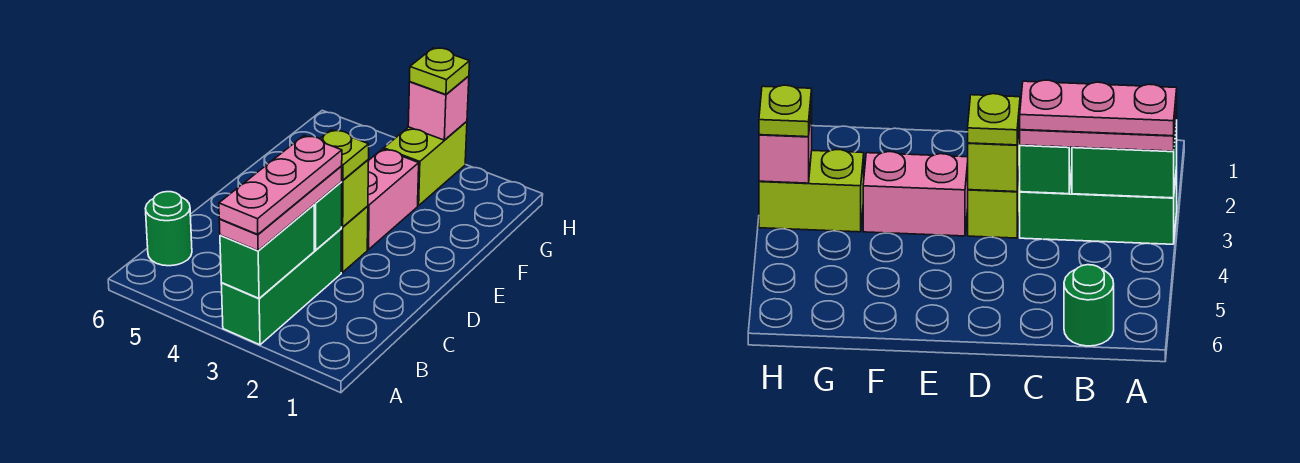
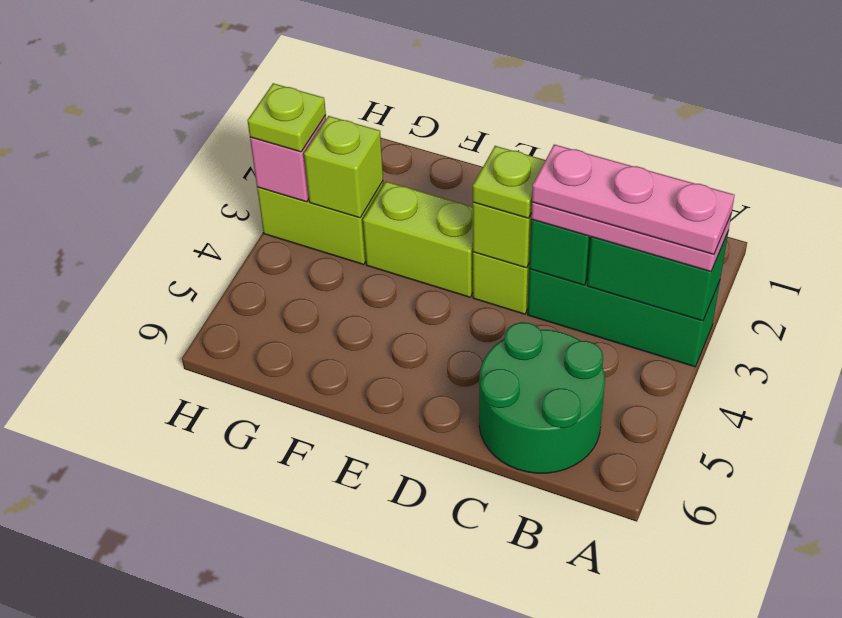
green 1x1 round brick [145,192,192,266] -> green 2x2 round brick [479,322,605,473]
pink 1x2 brick [367,149,419,250] -> lime 1x2 brick [363,182,473,297]
none -> lime 1x1 brick [304,116,383,218]

